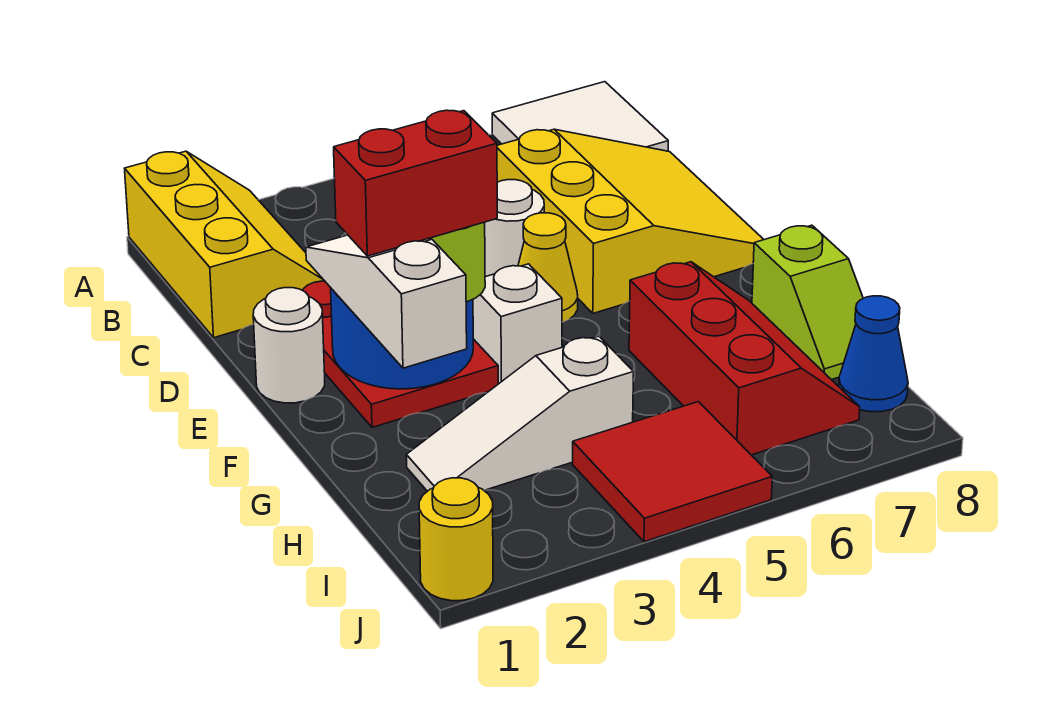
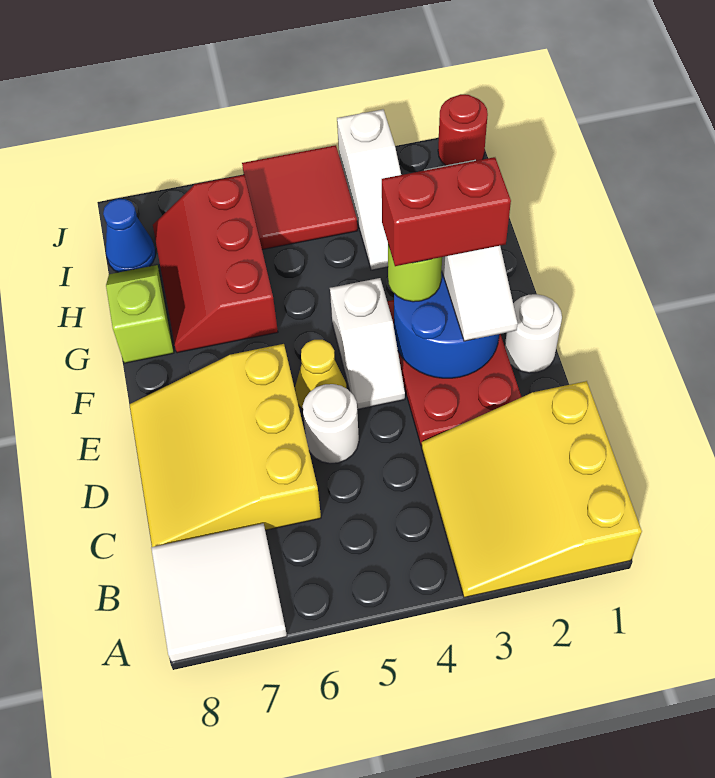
yellow 2x3 slope [125,151,324,338] -> yellow 3x3 slope [421,381,642,597]
white 1x3 slope [406,336,634,491] -> white 1x3 slope turned to [337,109,401,270]
yellow 1x1 round brick [419,478,493,601] -> red 1x1 round brick [438,94,488,165]

